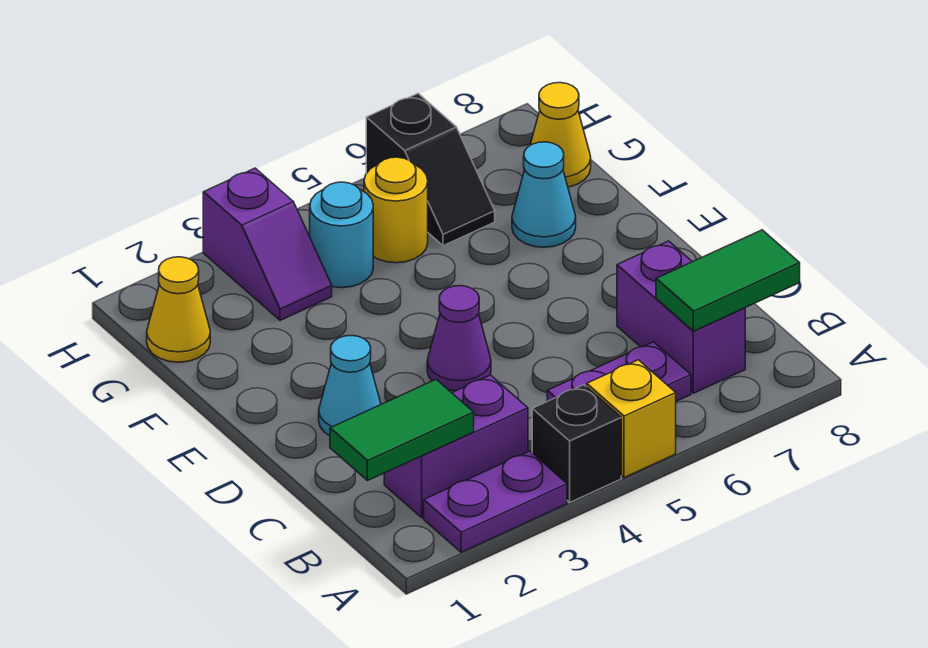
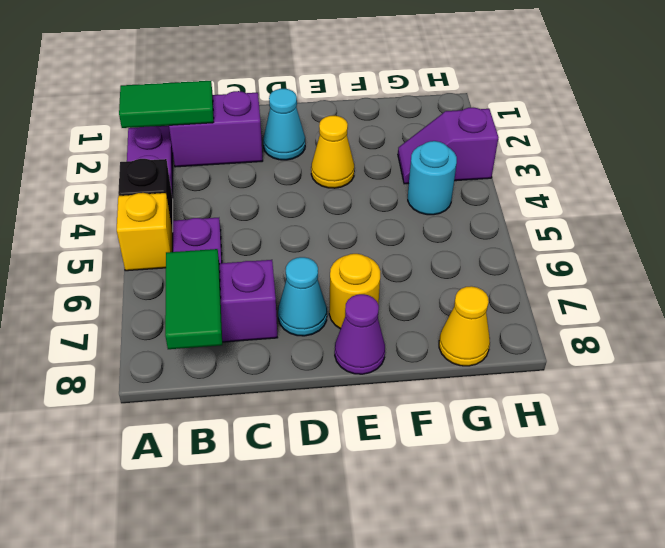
green 1x2 tile [330,379,474,481] -> green 1x2 tile turned to [119,81,214,128]
purple 1x2 brick [384,375,528,518] -> purple 1x2 brick turned to [169,91,263,167]
purple 1x1 cone [427,286,491,391] -> purple 1x1 cone moved to [335,294,385,374]
cyan 1x1 cone [512,142,576,247] -> cyan 1x1 cone moved to [278,257,327,336]
yellow 1x1 cone [147,257,210,362] -> yellow 1x1 cone moved to [311,116,354,188]
yellow 1x1 round brick [364,157,428,263] -> yellow 1x1 round brick moved to [329,254,381,329]
black 1x2 slope [366,94,495,246] -> none

